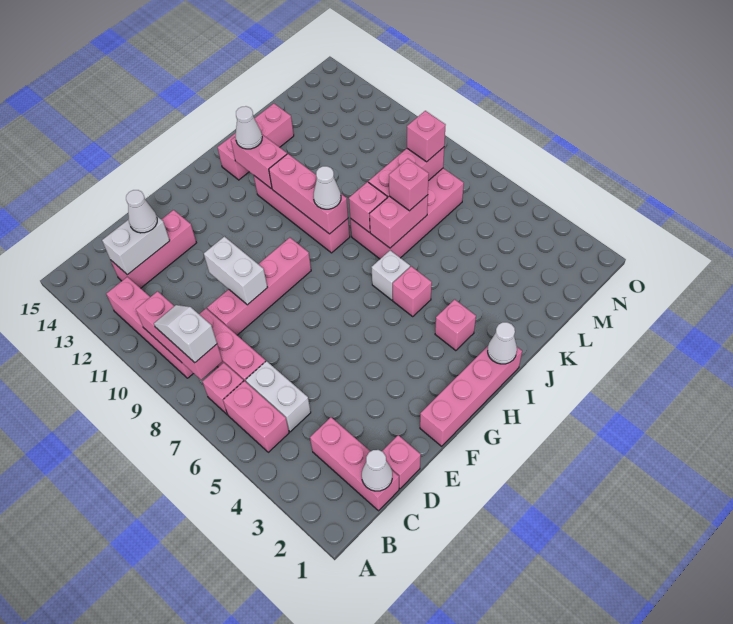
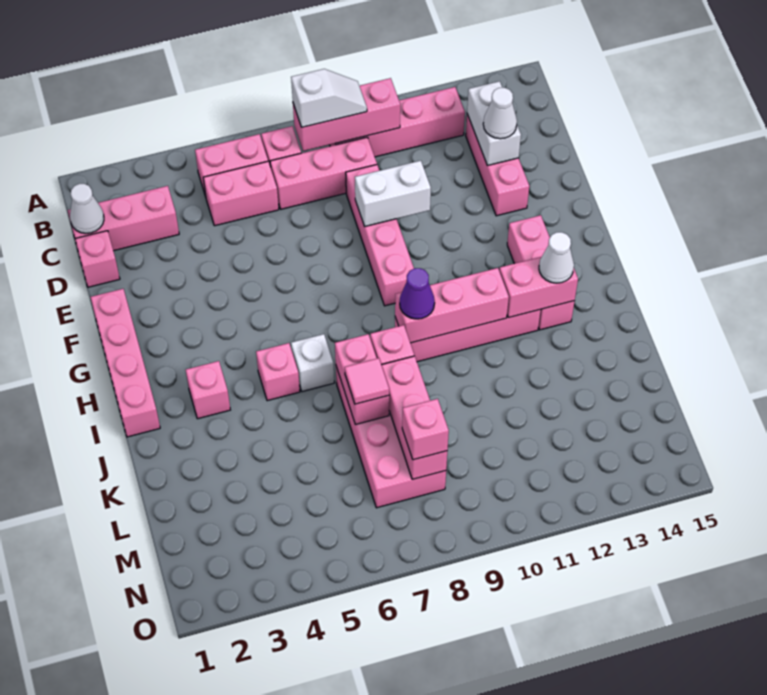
white 1x2 brick [246,361,311,432] -> pink 1x2 brick [203,161,279,226]
white 1x1 cone [488,322,517,364] -> none
white 1x1 cone [314,166,341,209] -> purple 1x1 cone [400,268,435,319]
pink 1x3 brick [217,104,294,180] -> pink 1x3 brick moved to [507,215,574,330]
pink 1x1 brick [389,159,429,211] -> pink 1x1 tile [345,358,389,404]

